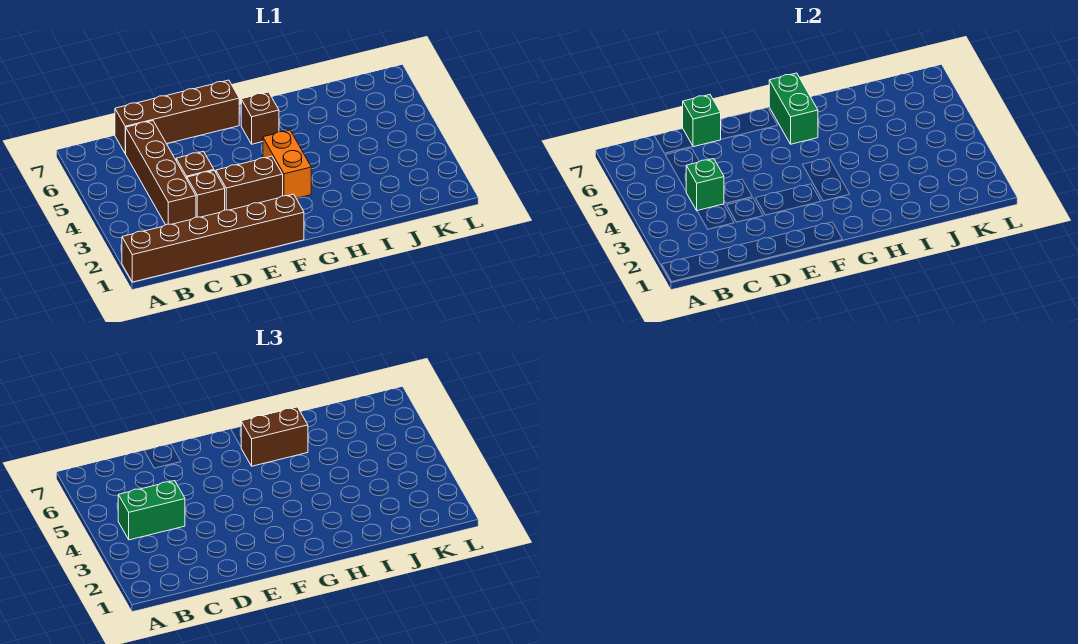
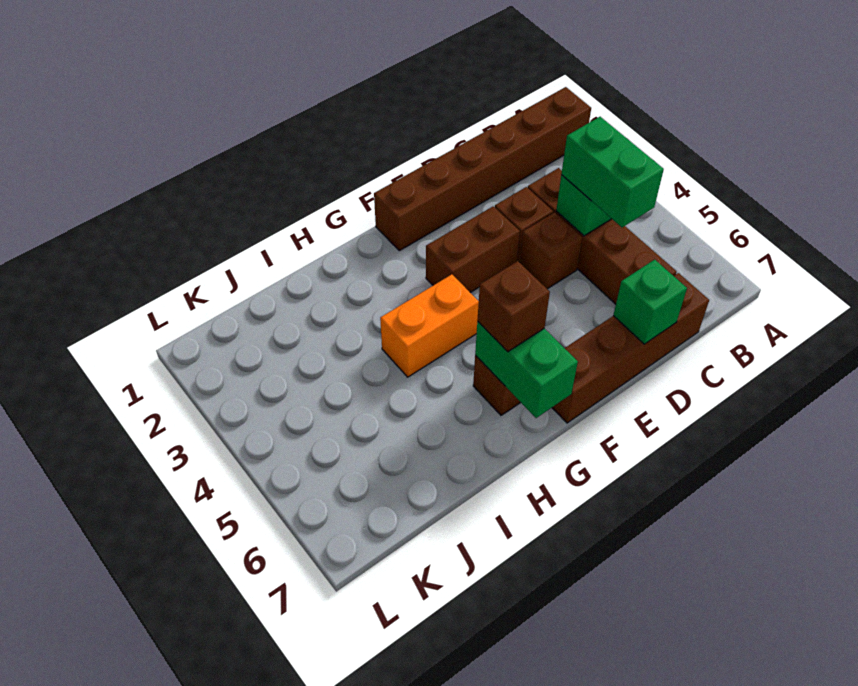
green 1x2 brick [118,481,185,540] -> green 1x2 brick turned to [561,117,664,227]
orange 1x2 brick [263,130,311,198] -> orange 1x2 brick turned to [380,274,479,377]
brown 1x2 brick [241,407,308,466] -> brown 1x1 brick [477,261,550,352]

